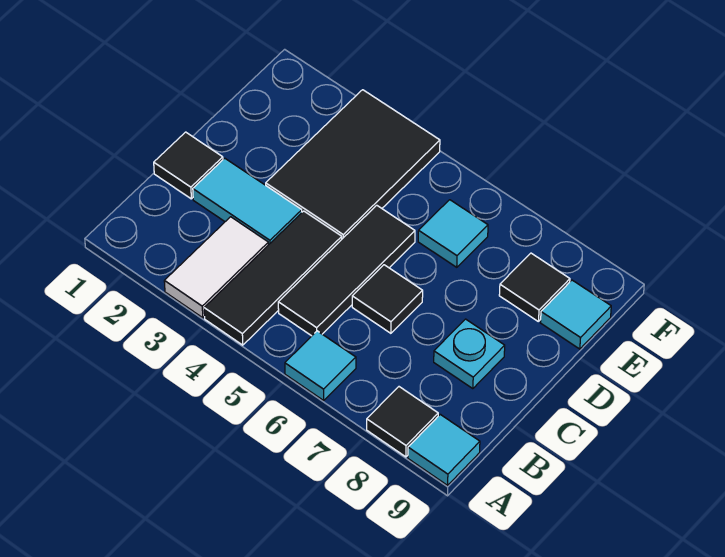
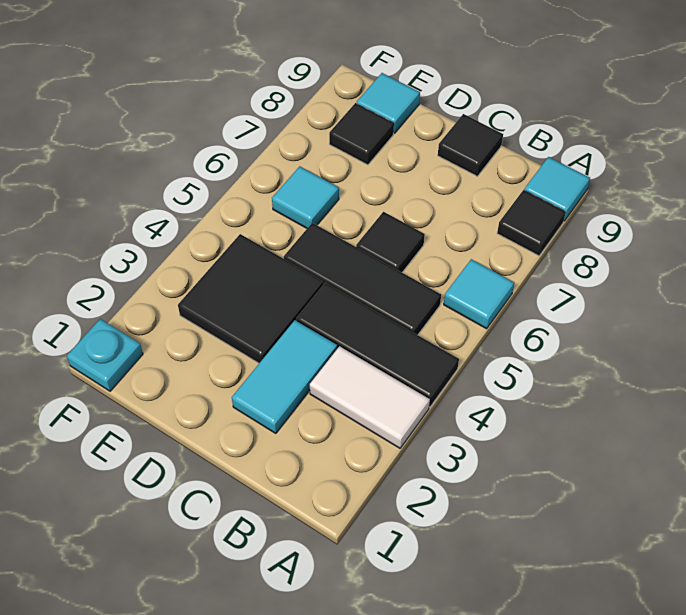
black 1x1 tile [154,132,223,199] -> black 1x1 tile moved to [438,114,503,176]
cyan 1x1 plate [434,319,505,389] -> cyan 1x1 plate moved to [67,319,143,391]
black 2x3 tile [266,90,440,239] -> black 2x2 tile [178,234,323,363]

